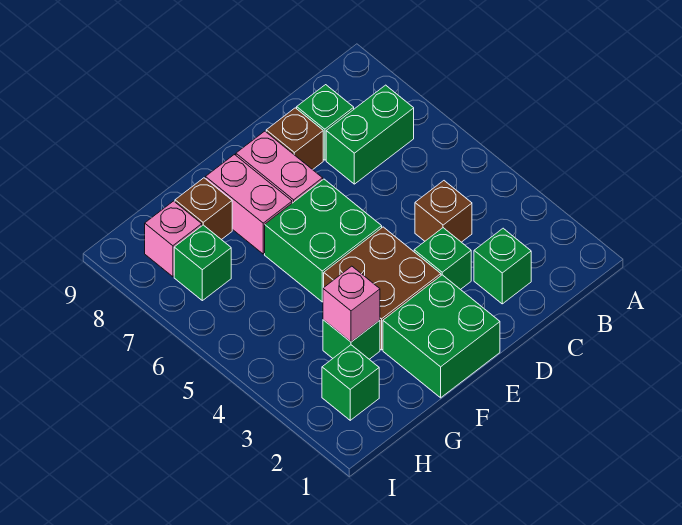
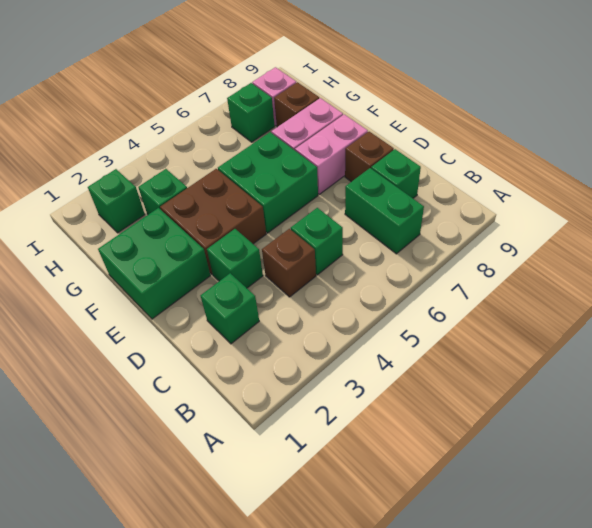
none -> green 1x1 brick [291,208,343,275]
pink 1x1 brick [323,266,380,342] -> none

